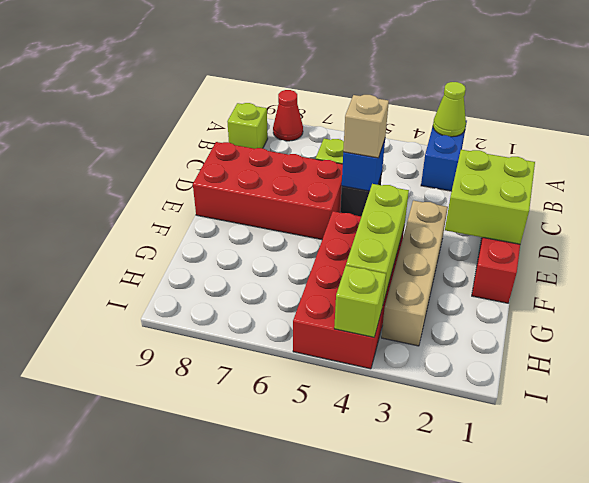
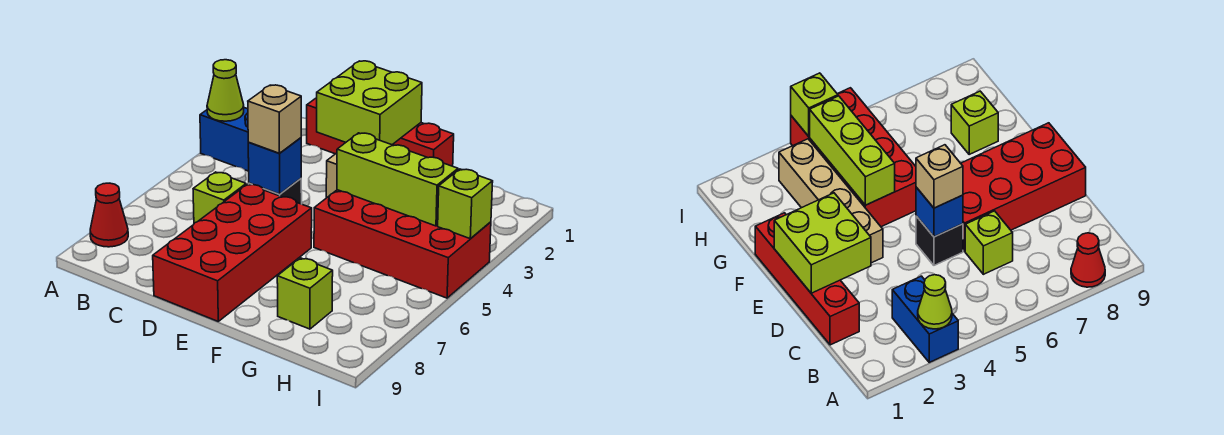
lime 1x1 brick [227,103,268,149] -> lime 1x1 brick moved to [277,258,333,329]

